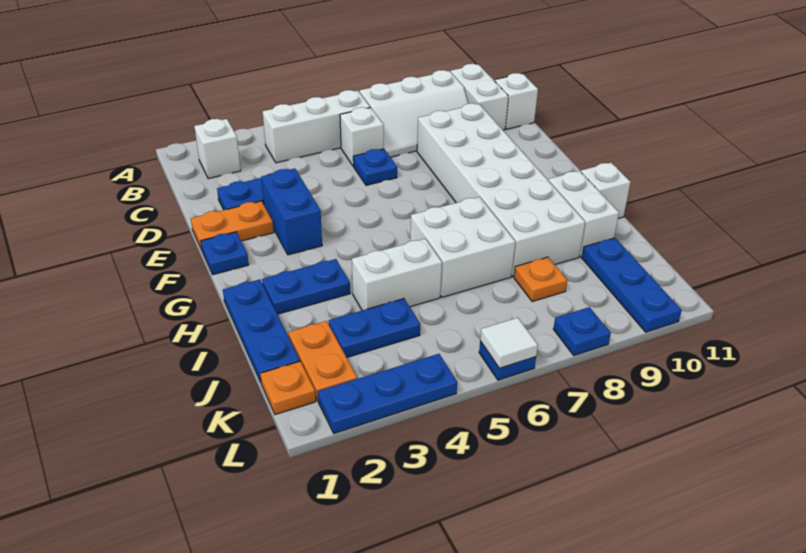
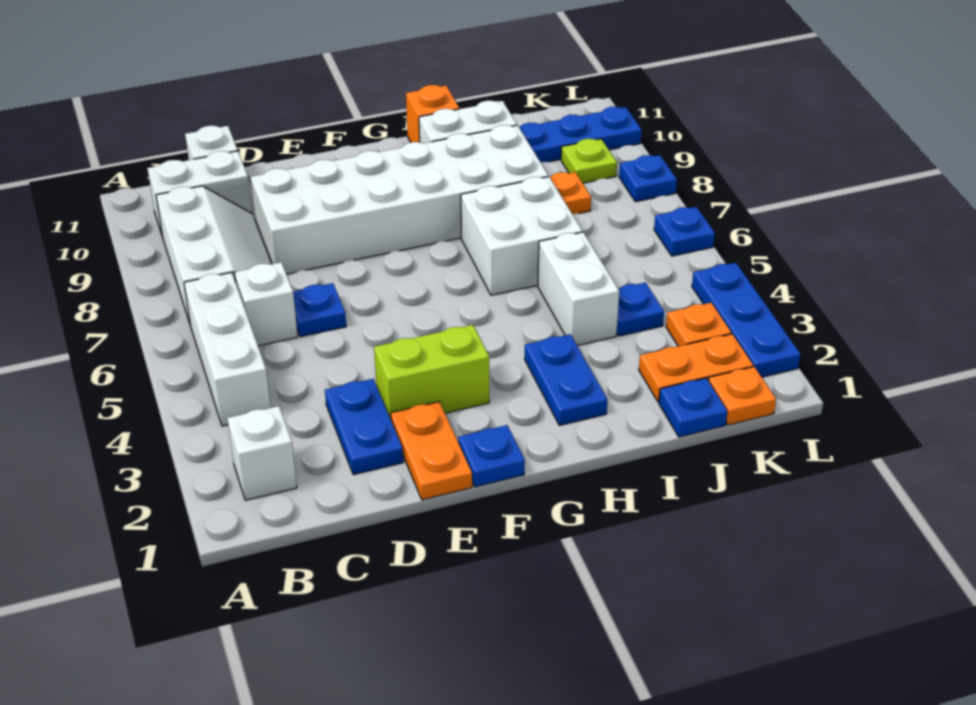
blue 1x2 brick [261,169,322,255] -> lime 1x2 brick [374,325,489,419]
blue 1x3 plate [223,279,300,382] -> blue 1x1 plate [659,378,727,437]
white 1x1 brick [581,163,631,218] -> orange 1x1 brick [406,85,459,142]
blue 1x2 plate [329,299,420,357] -> blue 1x1 plate [617,283,664,336]
none -> orange 1x1 plate [666,303,731,346]
none -> lime 1x1 plate [561,139,617,183]
white 1x1 tile [480,318,538,368] -> none

